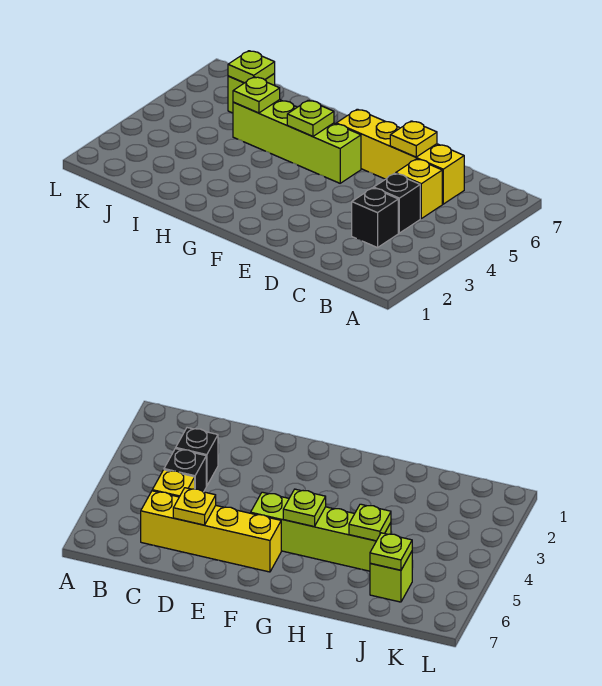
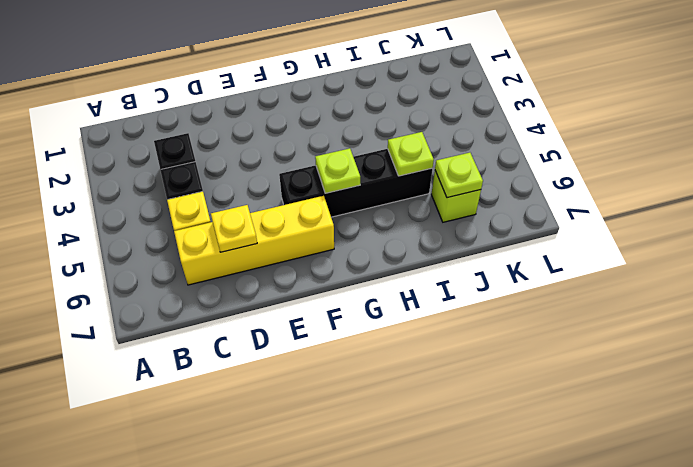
lime 1x4 brick [233,100,361,183] -> black 1x4 brick [279,149,432,217]

